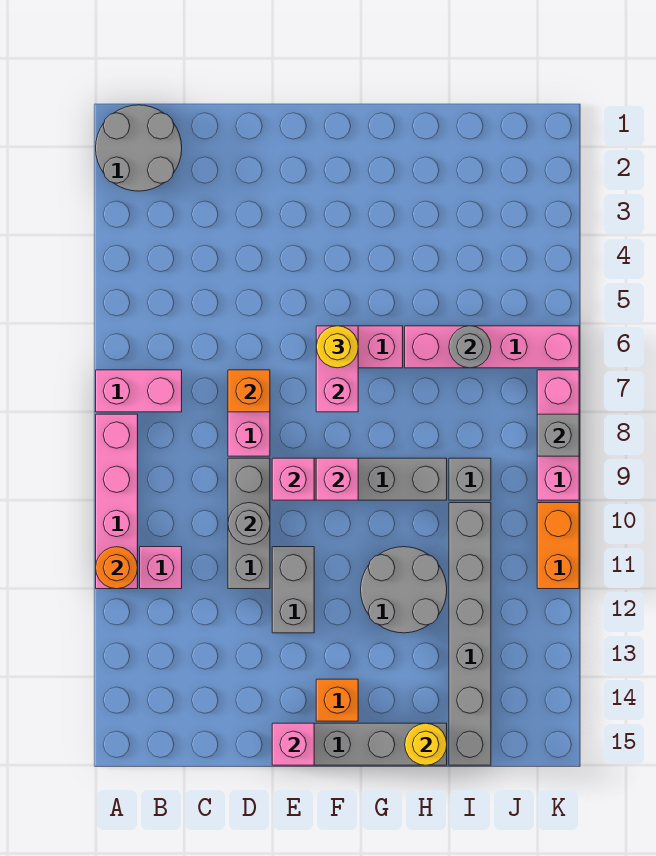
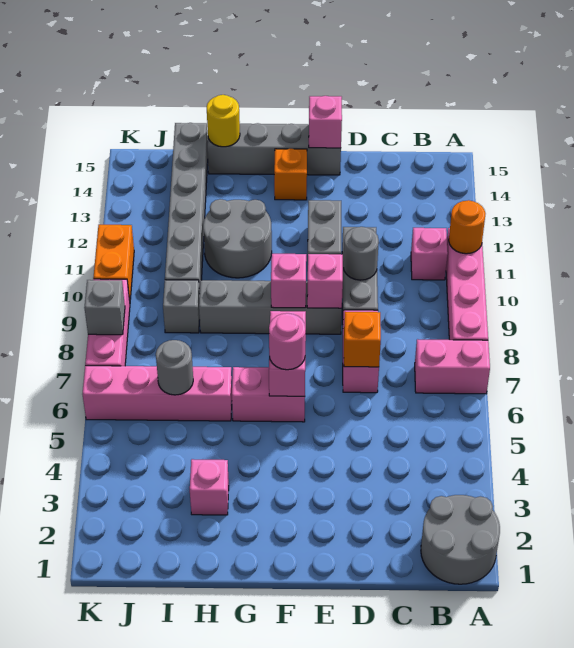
yellow 1x1 round brick [316,326,358,368] -> pink 1x1 round brick [269,313,306,370]
none -> pink 1x1 brick [190,459,229,515]

